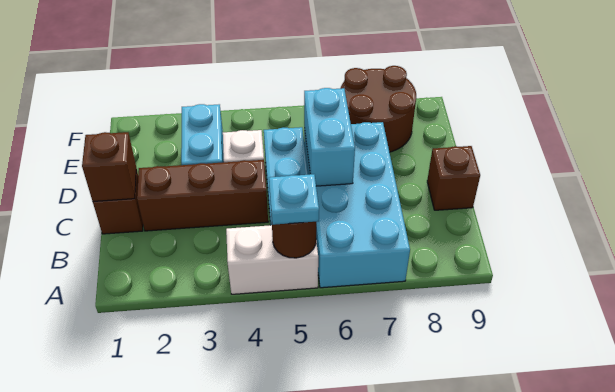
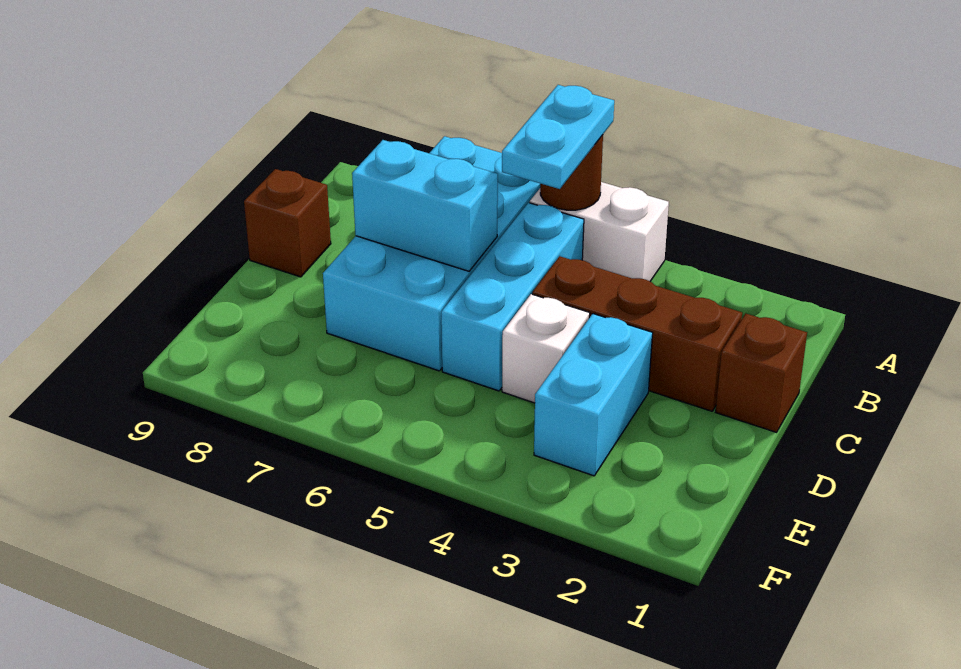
cyan 1x1 plate [269,174,319,225] -> cyan 1x2 plate [502,85,614,189]
brown 1x1 brick [82,132,136,202] -> none
cyan 1x2 brick [304,88,355,186] -> cyan 1x2 brick turned to [352,140,498,271]
brown 2x2 round brick [340,66,416,152] -> none

